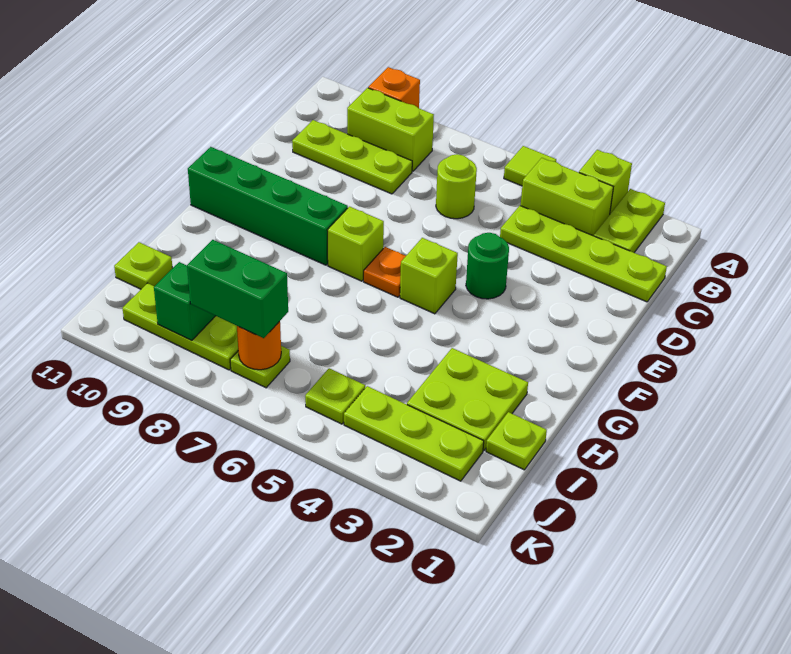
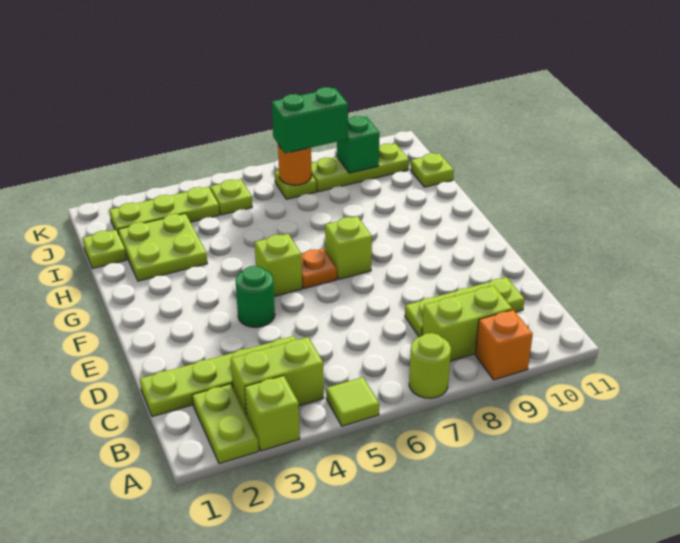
lime 1x1 round brick [436,154,477,219] -> lime 1x1 round brick moved to [409,333,451,398]
green 1x4 brick [188,147,348,265] -> none

